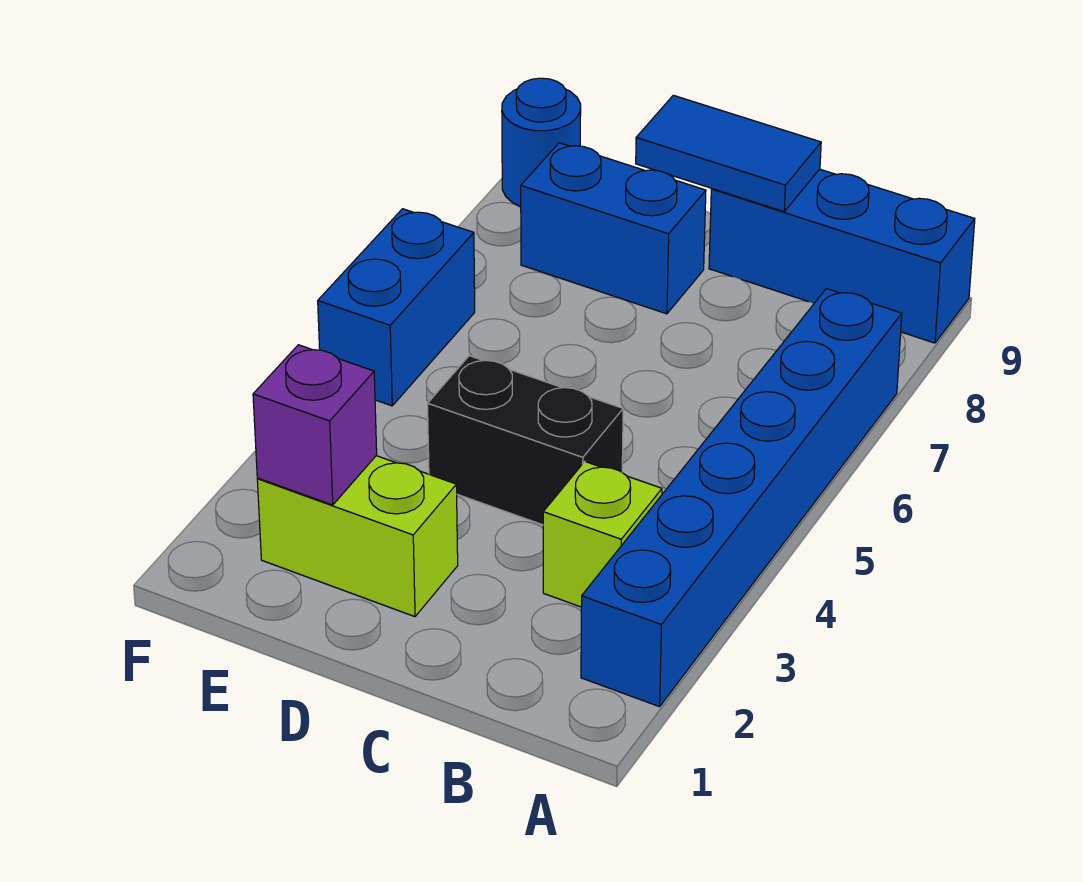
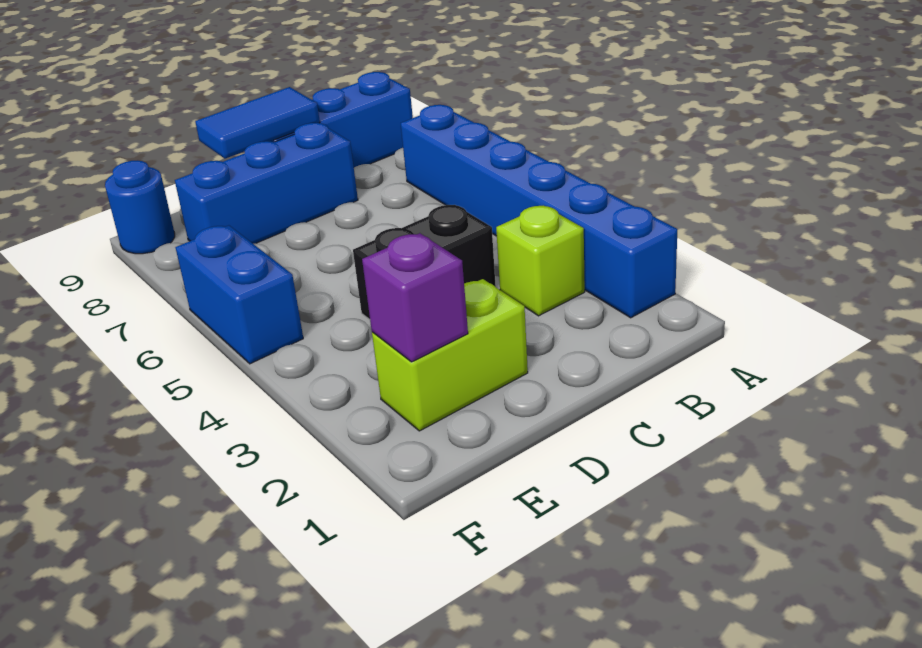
blue 1x2 brick [521,143,706,314] -> blue 1x3 brick [175,123,358,244]

